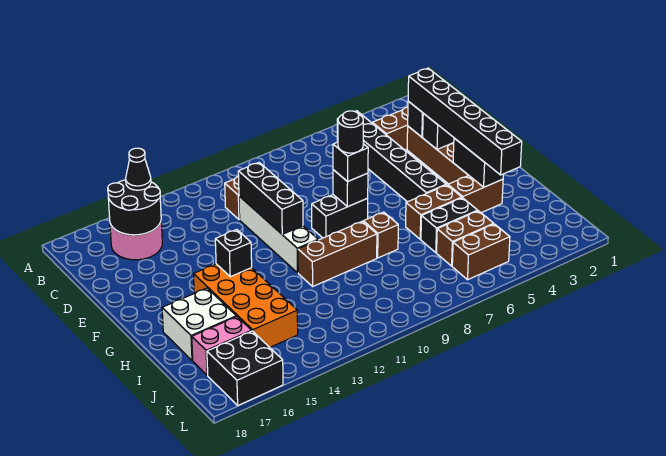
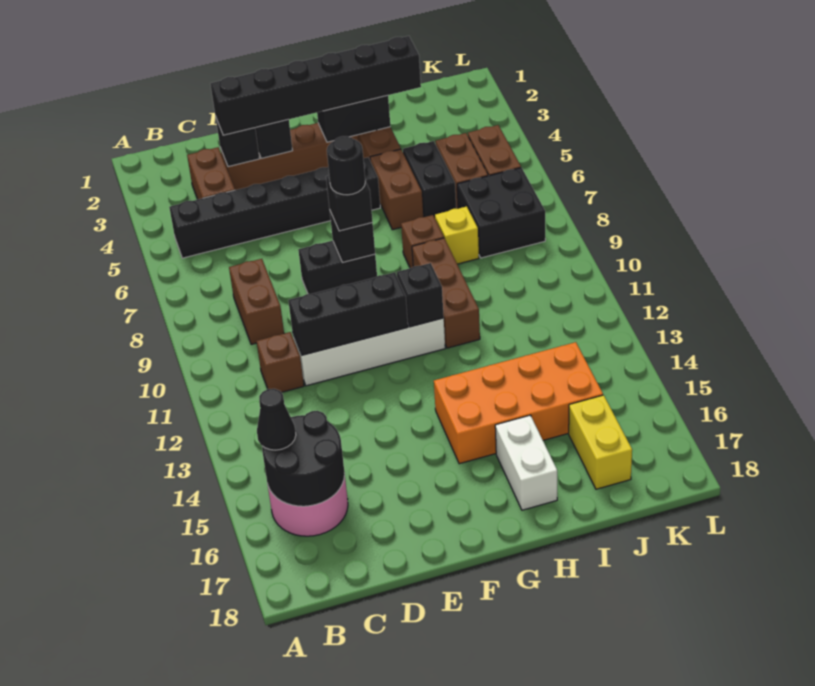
none -> brown 1x2 brick [229,259,284,345]
black 1x2 brick [312,195,368,238] -> black 1x2 brick turned to [298,241,377,294]
black 1x1 brick [215,230,252,277] -> black 1x1 brick moved to [397,263,444,327]
white 2x2 brick [162,288,236,361] -> white 1x2 brick [495,415,557,510]
none -> yellow 1x1 brick [435,206,479,264]
pink 1x2 brick [192,317,251,375] -> yellow 1x2 brick [569,395,632,489]
black 2x2 brick [207,331,283,405] -> black 2x2 brick moved to [457,168,545,258]

